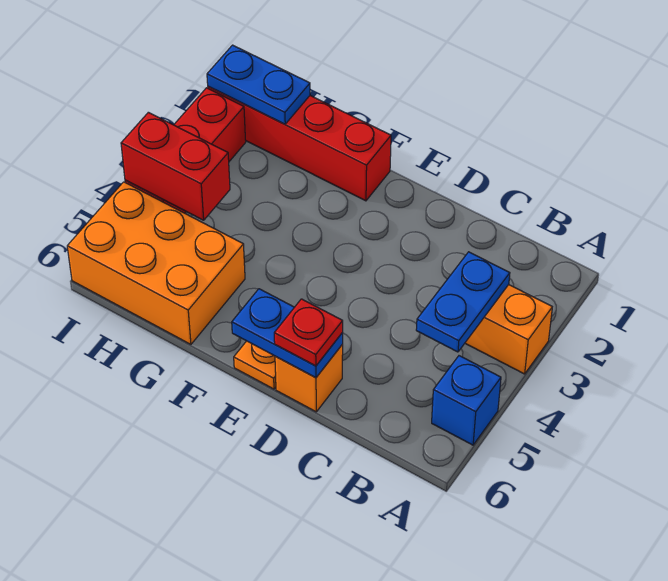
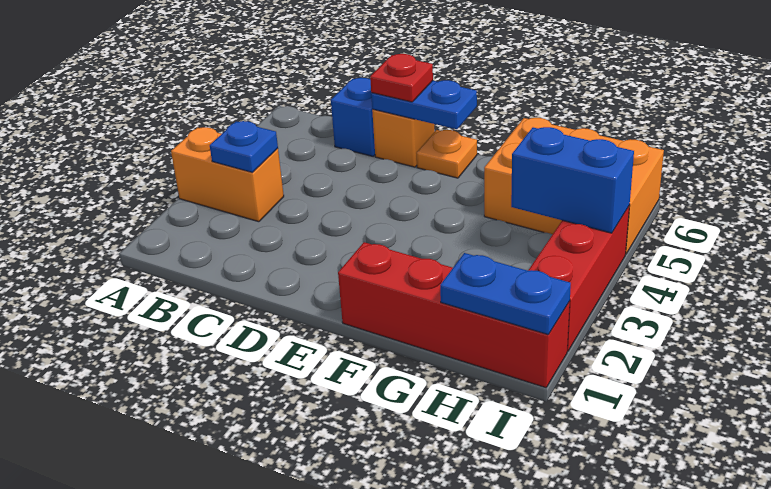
blue 1x1 brick [432,356,501,445] -> blue 1x1 brick moved to [331,78,375,156]
blue 1x2 plate [416,252,510,352] -> blue 1x1 plate [210,121,278,172]
red 1x2 brick [121,112,230,220] -> blue 1x2 brick [511,127,634,233]

